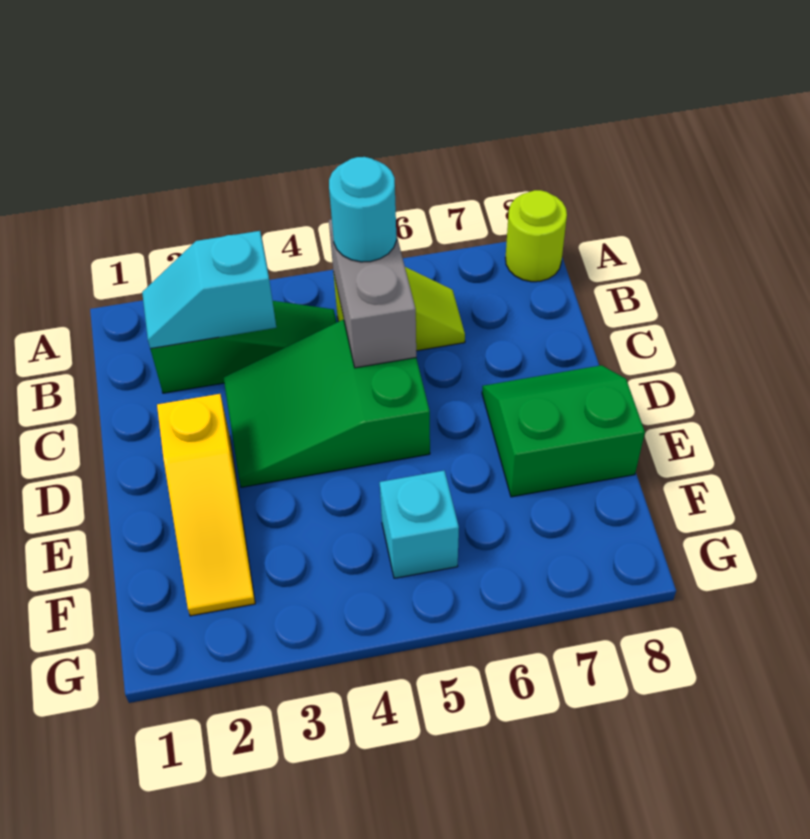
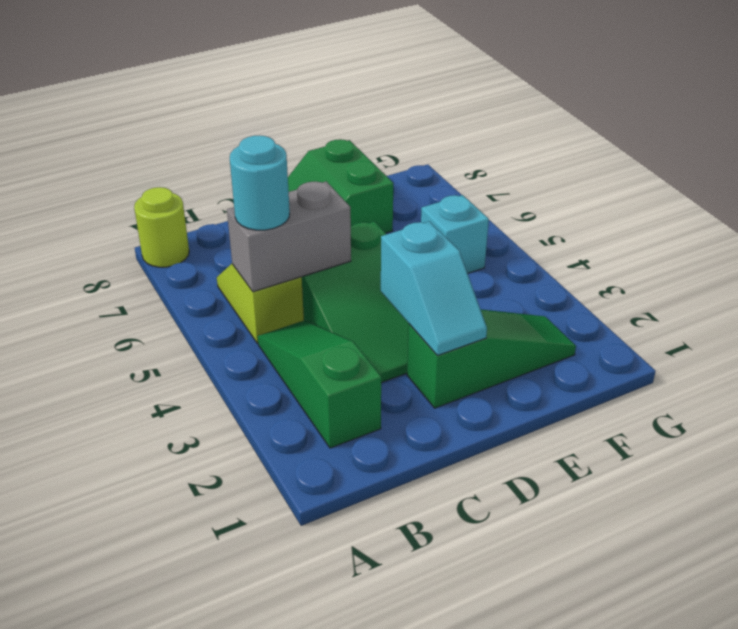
cyan 1x2 slope [142,231,276,349] -> cyan 1x2 slope moved to [381,221,487,356]
yellow 1x3 slope [157,394,255,616] -> green 1x3 slope [407,310,576,408]

